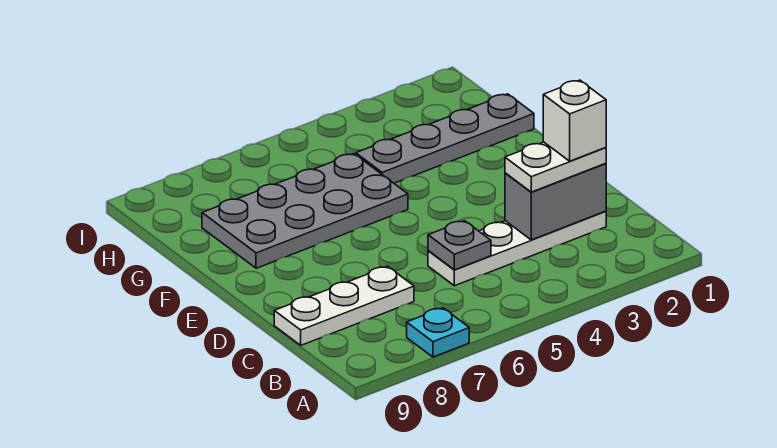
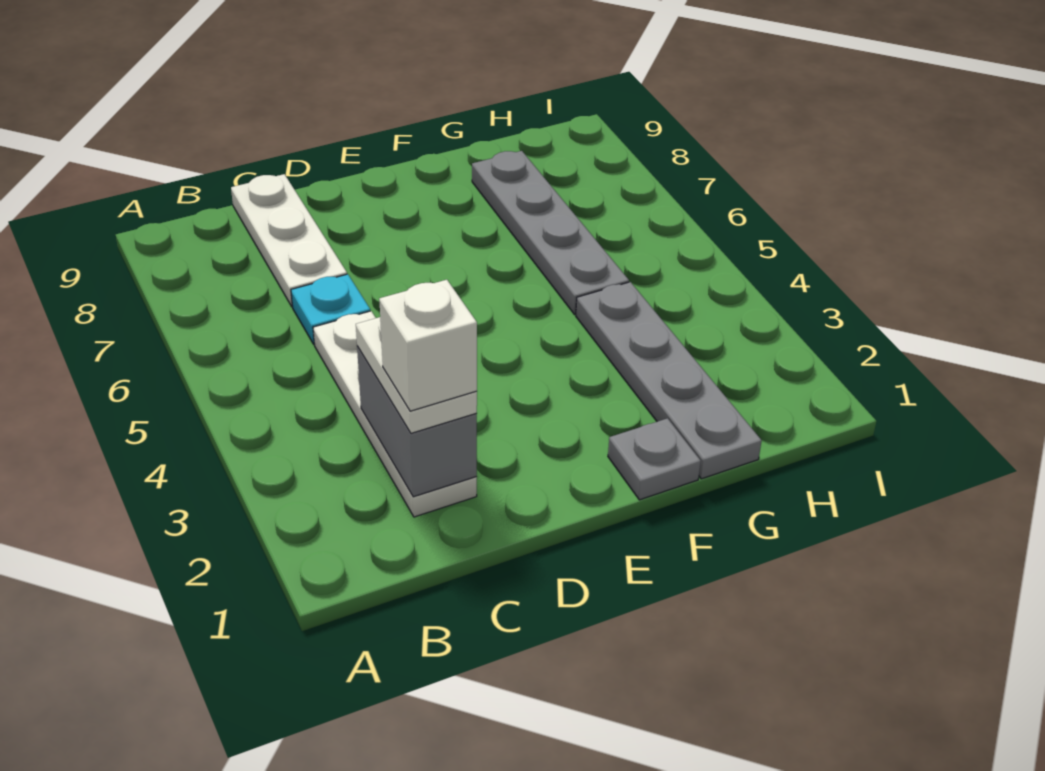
cyan 1x1 plate [407,308,469,357] -> cyan 1x1 plate moved to [291,274,370,344]
grey 1x1 plate [428,221,491,270] -> grey 1x1 plate moved to [608,418,701,500]
grey 2x4 plate [202,154,408,268] -> grey 1x4 plate [472,151,629,315]

